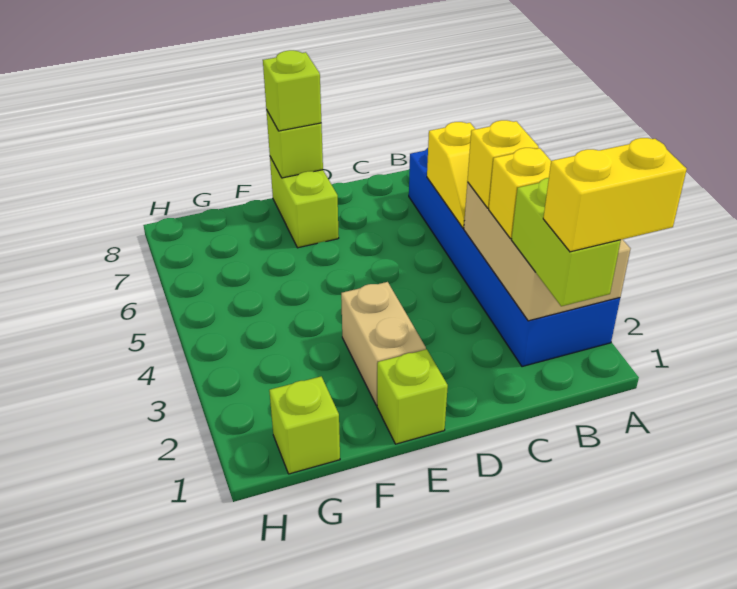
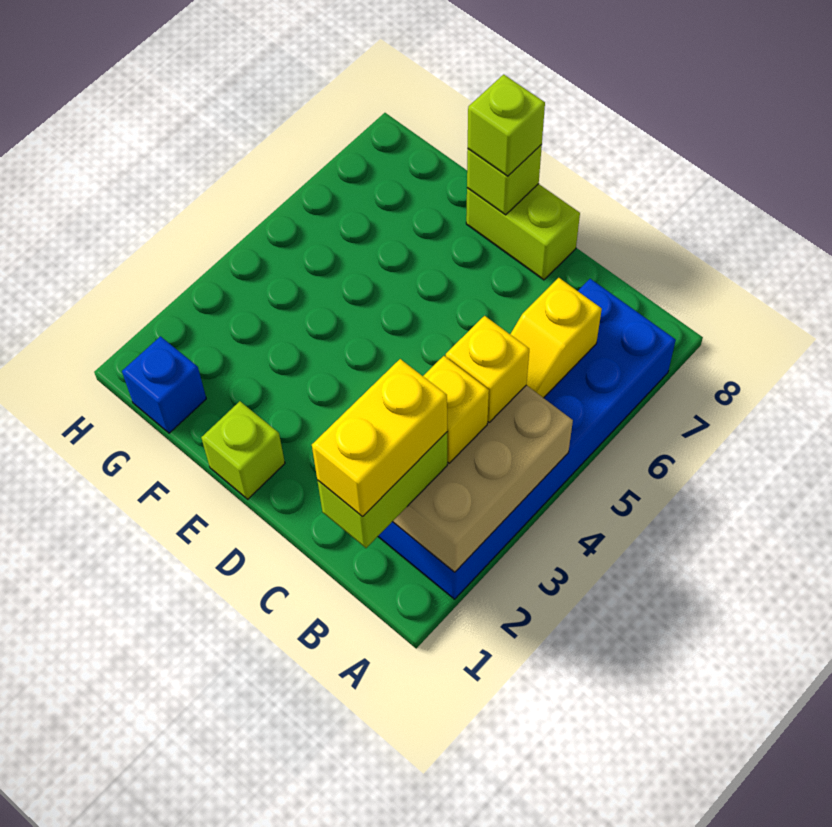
yellow 1x2 brick [543,138,687,252] -> yellow 1x2 brick turned to [312,359,447,517]
tan 1x2 brick [341,282,426,406] -> none
lime 1x2 brick [270,157,339,248] -> lime 1x2 brick turned to [466,184,580,280]
lime 1x1 brick [269,377,340,474] -> blue 1x1 brick [122,336,206,433]

